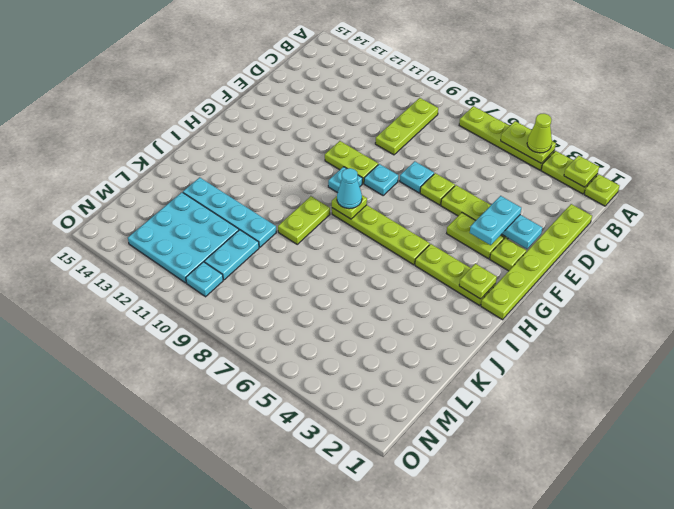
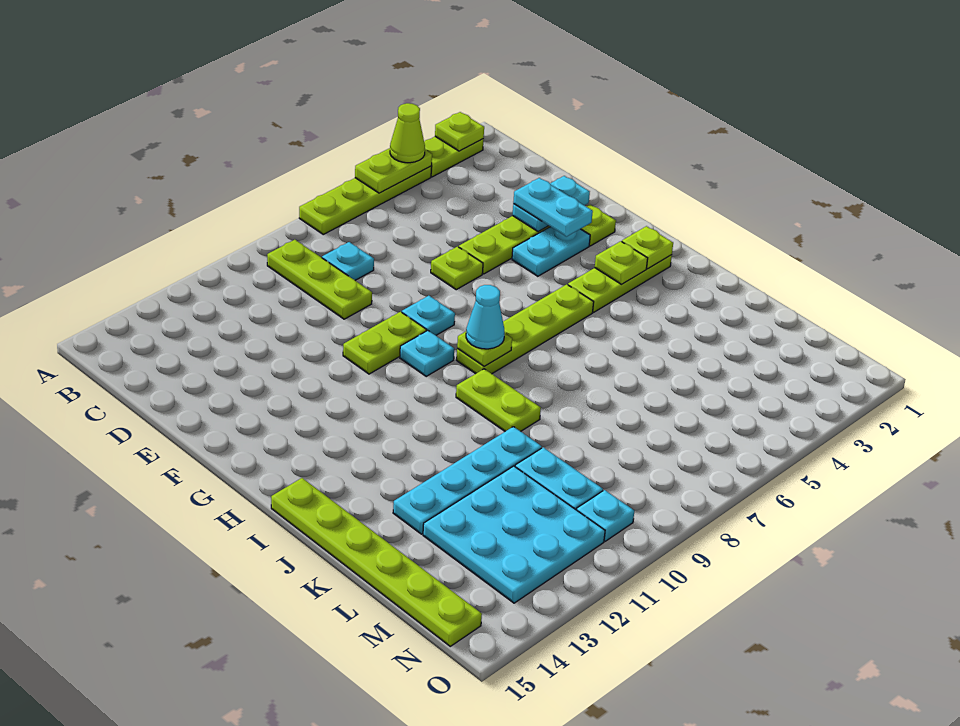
lime 1x1 plate [584,174,619,206] -> lime 1x1 plate moved to [595,241,648,284]
lime 1x6 plate [481,204,592,320] -> lime 1x6 plate moved to [271,478,482,646]
cyan 1x1 plate [400,161,434,193] -> cyan 1x1 plate moved to [322,242,374,280]
lime 1x2 plate [447,213,504,259] -> cyan 1x2 plate [512,227,590,276]

